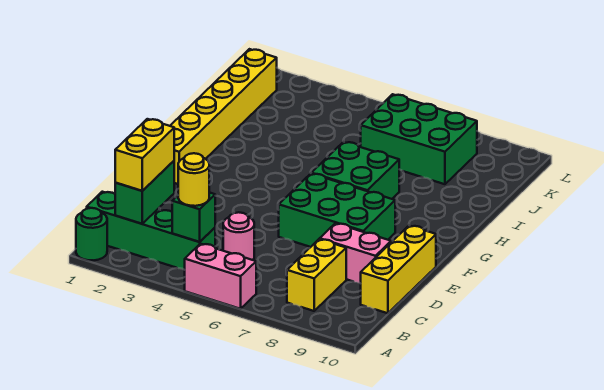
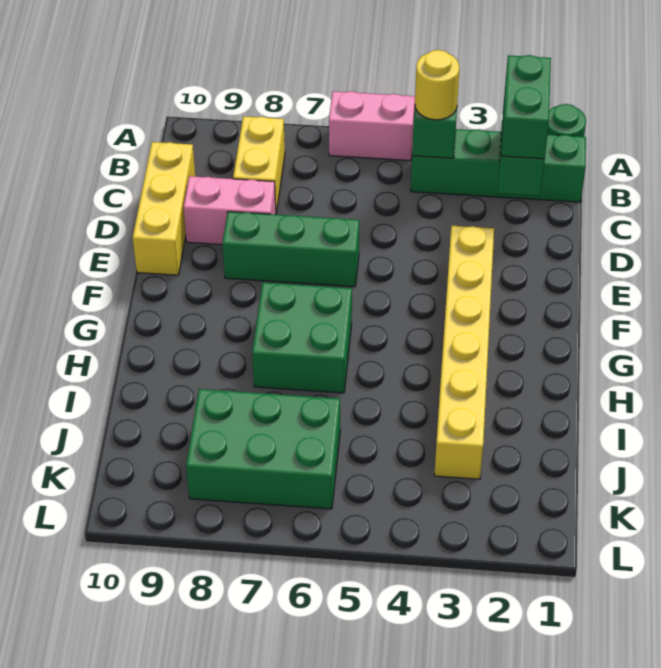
yellow 1x2 brick [115,119,174,191] -> green 1x2 brick [501,55,551,159]
pink 1x1 round brick [223,212,254,260] -> none
green 2x3 brick [279,174,395,247] -> green 1x3 brick [222,212,359,287]
yellow 1x6 brick [170,49,277,184] -> yellow 1x6 brick moved to [434,226,494,479]

